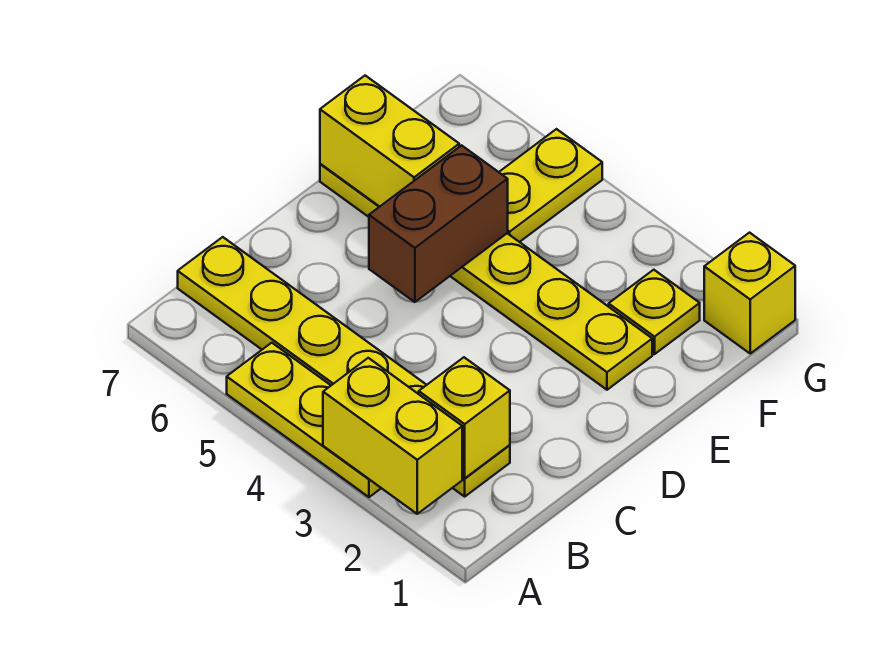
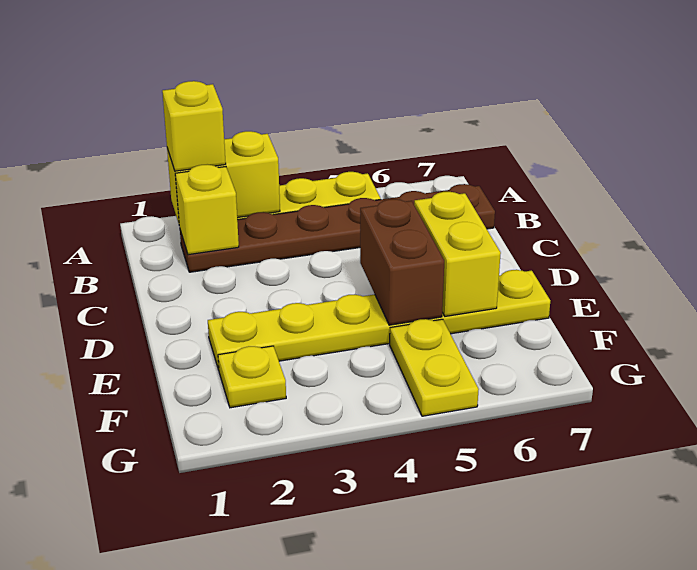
yellow 1x6 plate [178,237,510,496] -> brown 1x6 plate [180,184,495,272]
yellow 1x2 brick [320,76,459,207] -> yellow 1x2 brick turned to [414,192,501,316]
yellow 1x1 brick [704,233,795,353] -> yellow 1x1 brick moved to [162,81,226,171]

